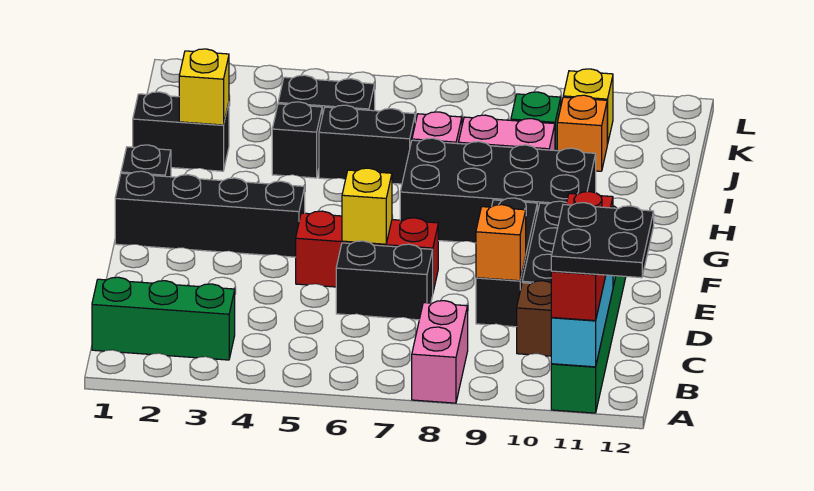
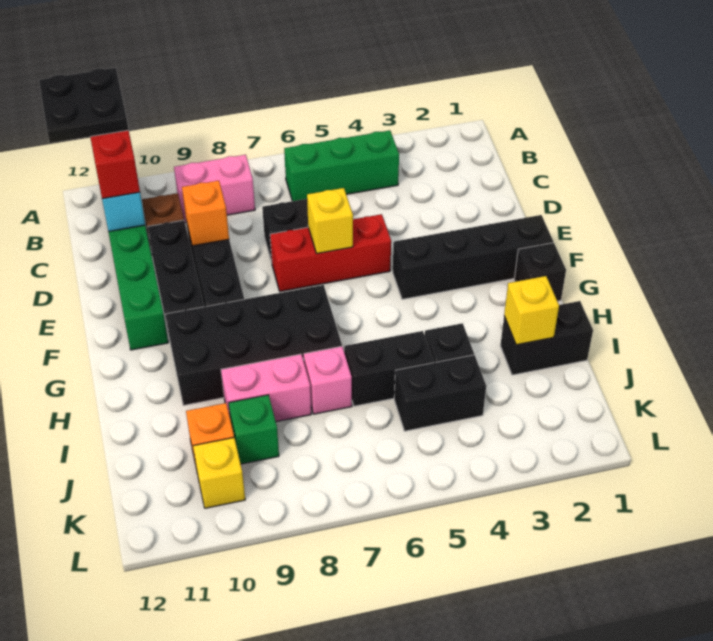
pink 1x2 brick [412,301,468,403] -> pink 1x2 brick turned to [174,155,255,222]
green 1x3 brick [92,277,235,360] -> green 1x3 brick moved to [284,130,399,201]

